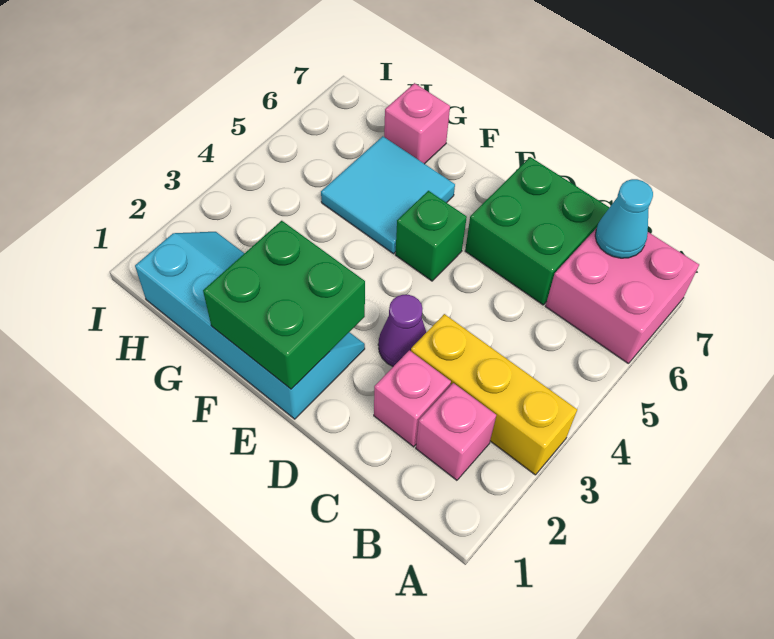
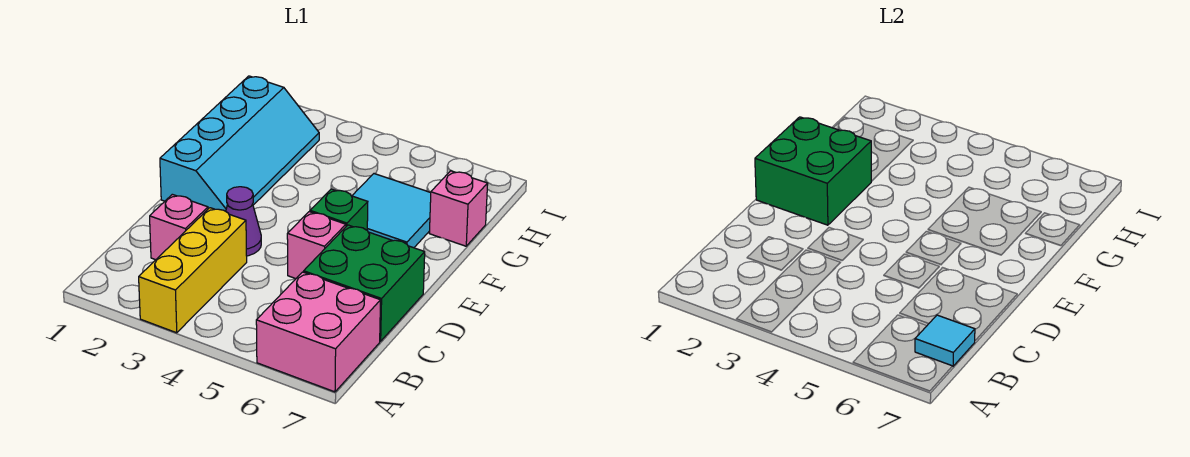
pink 1x1 brick [416,383,496,480] -> pink 1x1 brick moved to [287,212,346,279]
cyan 1x1 cone [595,179,653,258] -> cyan 1x1 tile [915,315,975,366]

